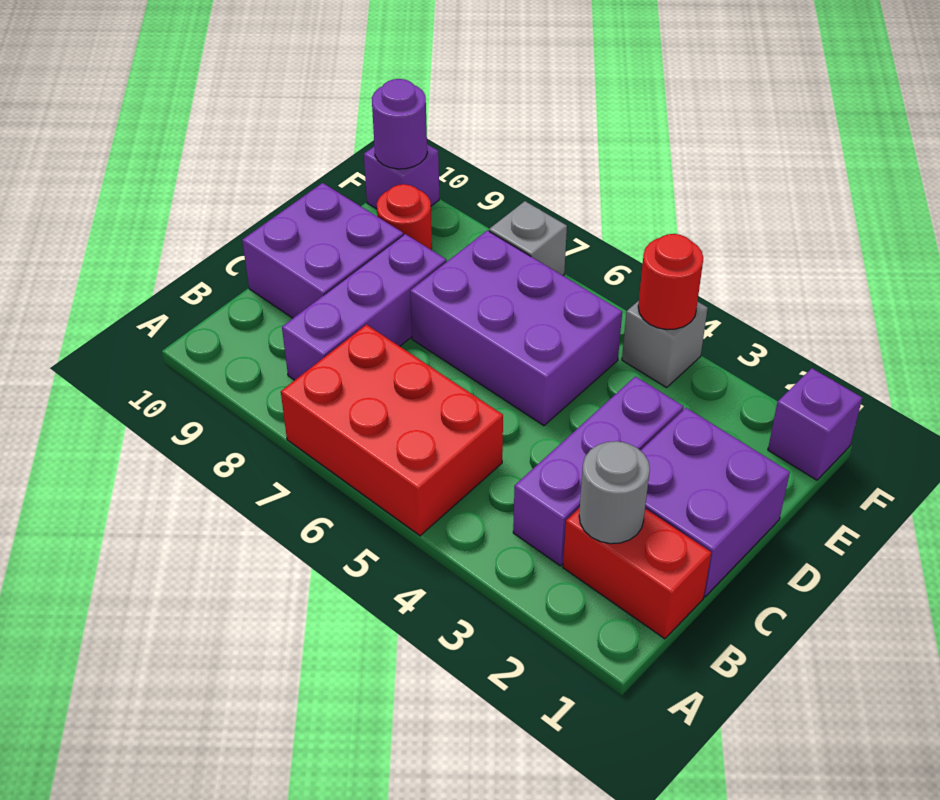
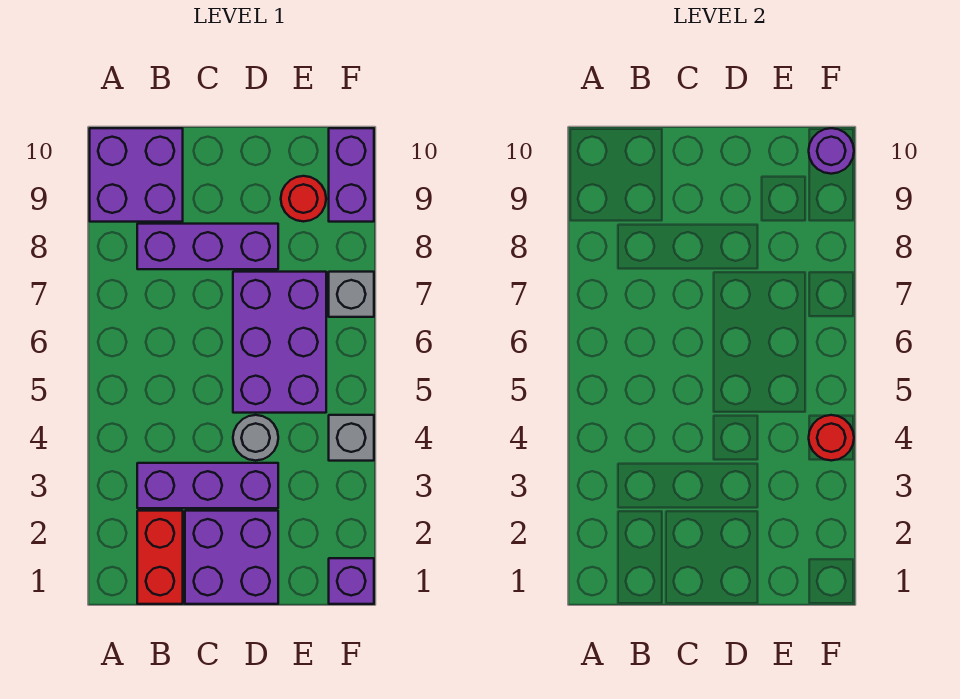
red 2x3 brick [281,325,503,536] -> none
grey 1x1 round brick [579,441,650,544] -> grey 1x1 round brick moved to [233,415,278,461]
purple 2x2 brick [242,183,403,318] -> purple 2x2 brick moved to [90,128,183,222]
purple 1x1 brick [364,144,439,209] -> purple 1x2 brick [329,128,374,222]

